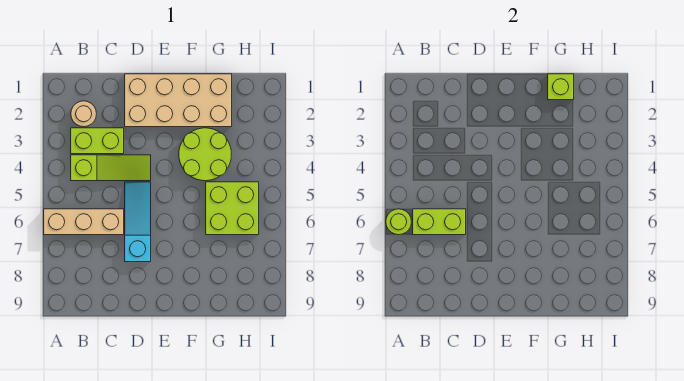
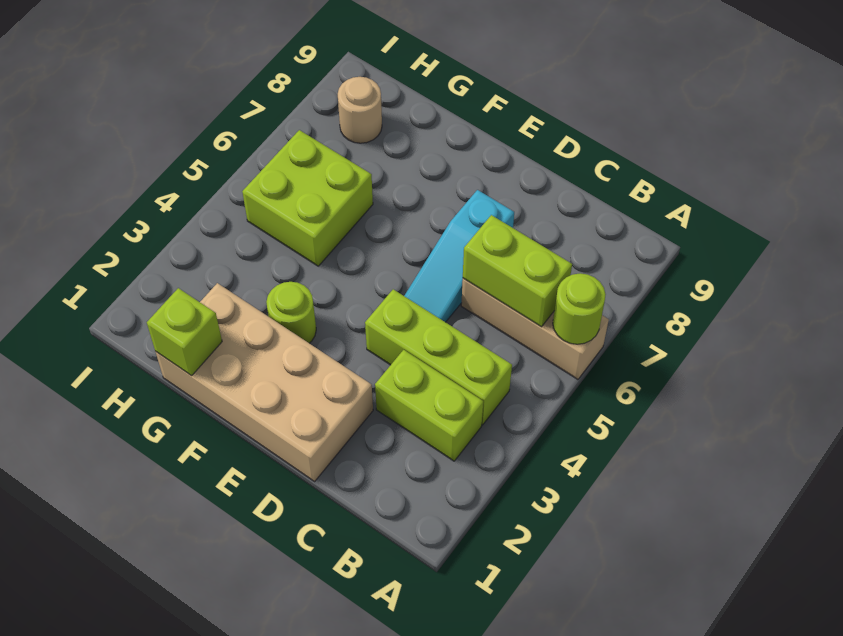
tan 1x1 round brick [71,101,96,127] -> tan 1x1 round brick moved to [338,77,382,143]
lime 1x3 slope [71,155,151,181] -> lime 1x3 brick [365,289,512,425]
lime 2x2 round brick [179,128,231,181] -> lime 1x1 round brick [266,282,316,343]

